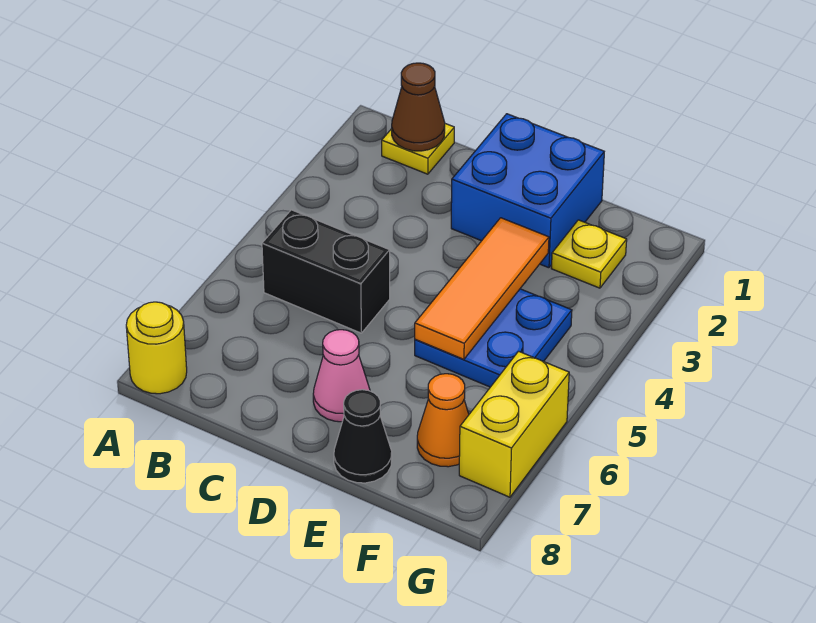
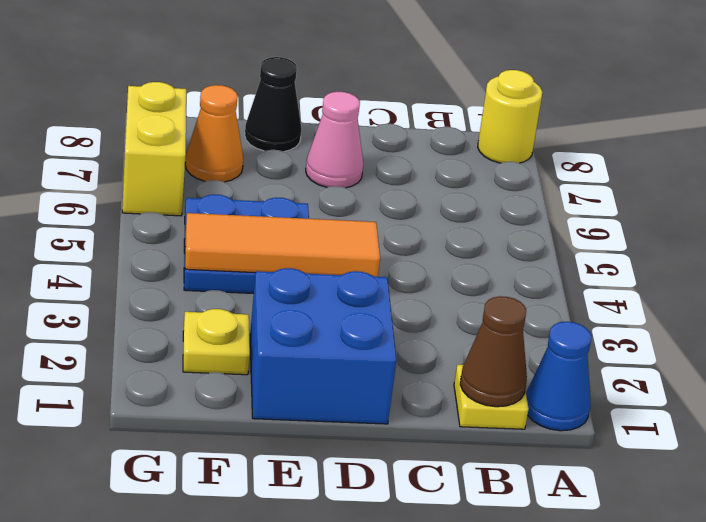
none -> blue 1x1 cone [526,322,591,431]
black 1x2 brick [262,210,390,333] -> none
orange 1x3 tile [415,218,549,359] -> orange 1x3 tile turned to [185,213,380,277]

